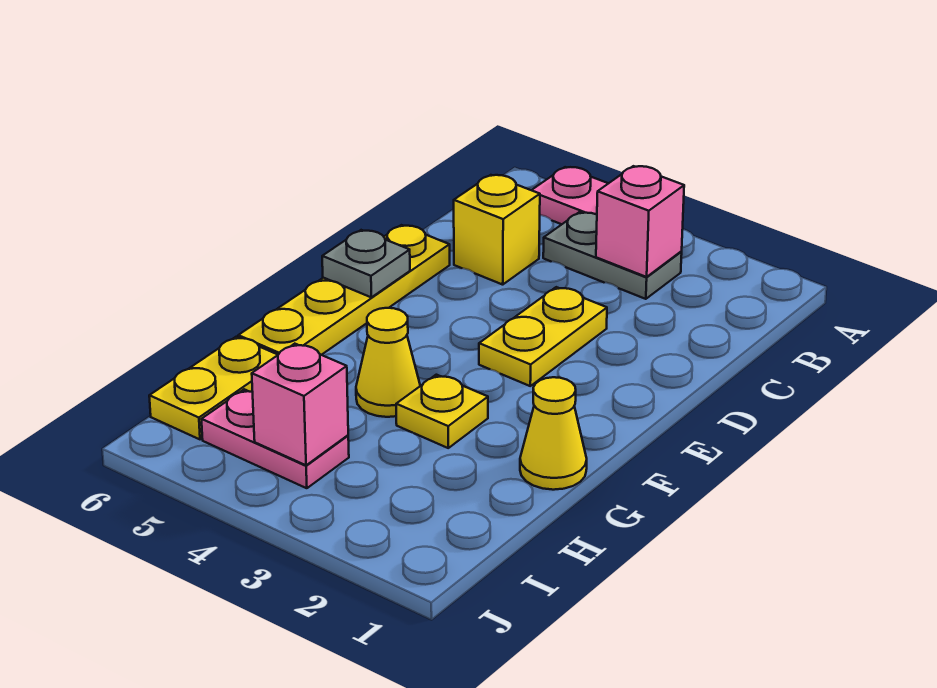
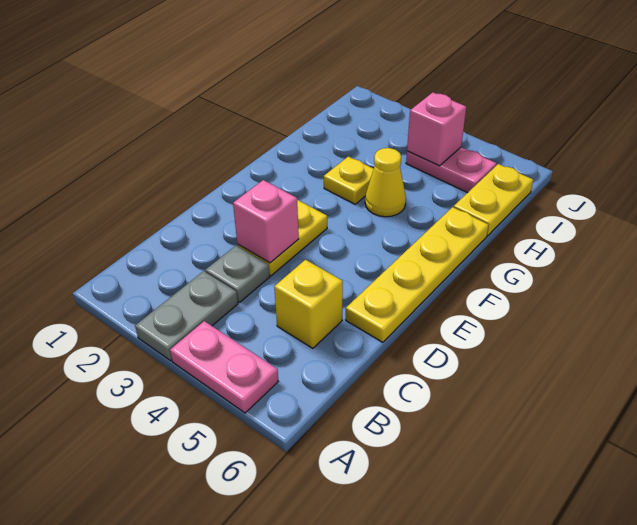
grey 1x2 plate [543,212,682,299] -> grey 1x2 plate turned to [135,271,238,361]
pink 1x1 brick [596,166,684,277] -> pink 1x1 brick moved to [233,180,299,263]
grey 1x1 plate [322,230,410,297] -> grey 1x1 plate moved to [205,246,269,302]
yellow 1x1 cone [520,377,587,490] -> none

